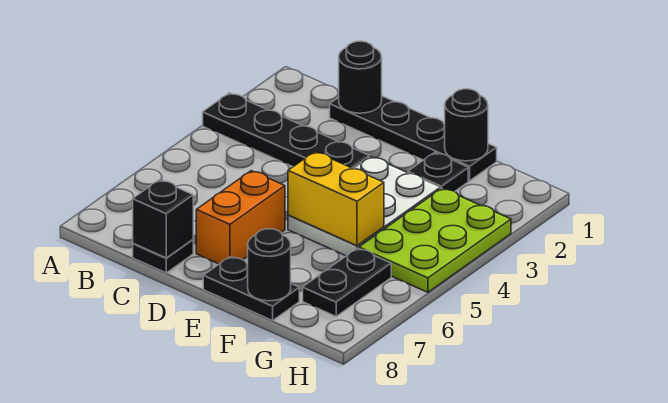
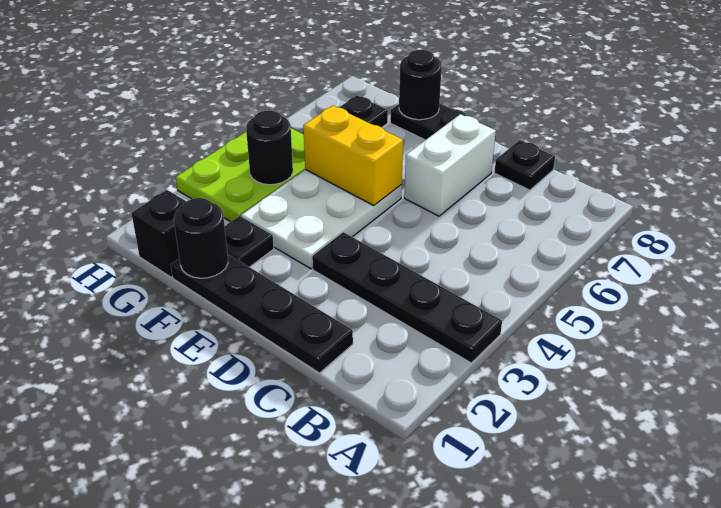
black 1x1 round brick [339,41,382,113] -> black 1x1 round brick moved to [246,111,293,185]
black 1x1 brick [133,180,193,258] -> black 1x1 brick moved to [131,190,186,277]
orange 1x2 brick [196,171,285,264] -> white 1x2 brick [404,114,496,216]

